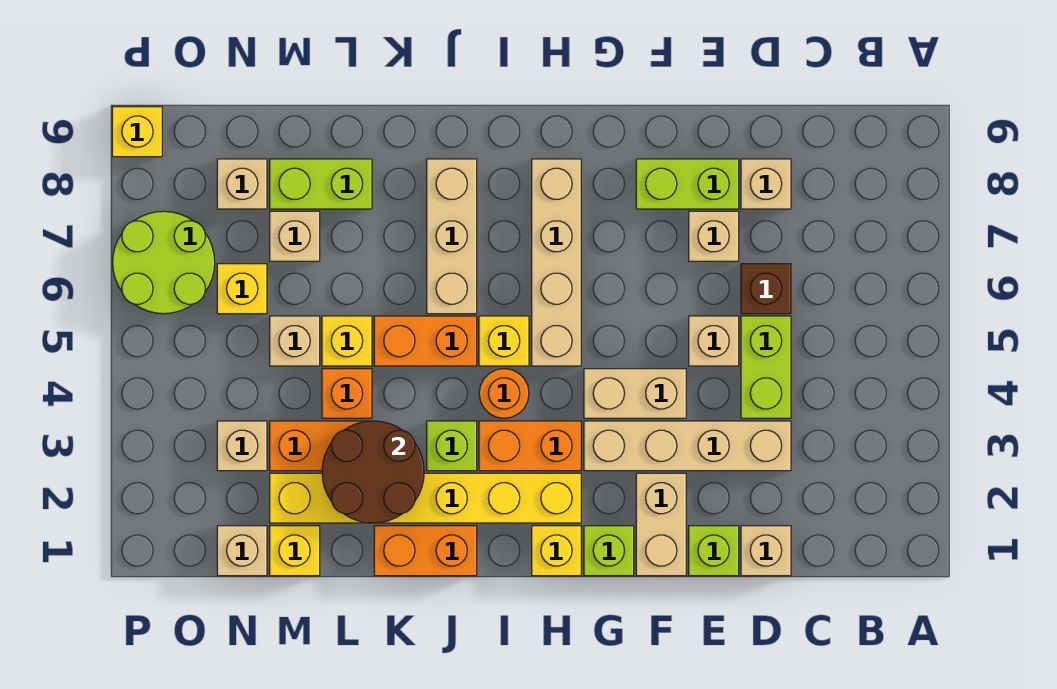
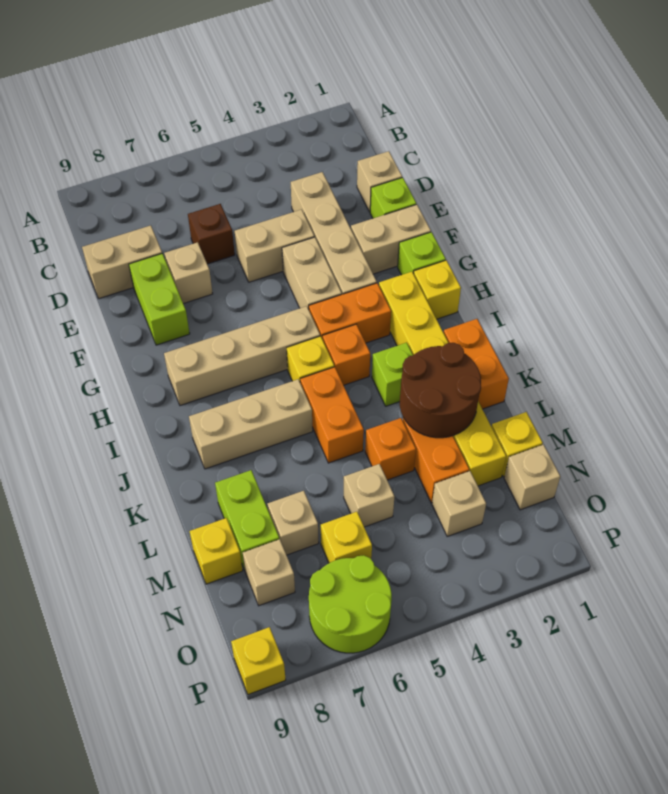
lime 1x2 brick [741,316,791,418] -> none
tan 1x1 brick [741,159,791,209] -> tan 1x2 brick [82,226,162,299]
tan 1x1 brick [689,316,739,366] -> tan 1x2 brick [235,209,314,282]
orange 1x2 brick [479,421,581,471] -> orange 1x2 brick turned to [309,283,391,343]
orange 1x1 round brick [479,369,529,418] -> orange 1x1 brick [323,324,370,385]
yellow 1x1 brick [322,316,372,366] -> yellow 1x1 brick moved to [190,518,243,584]

